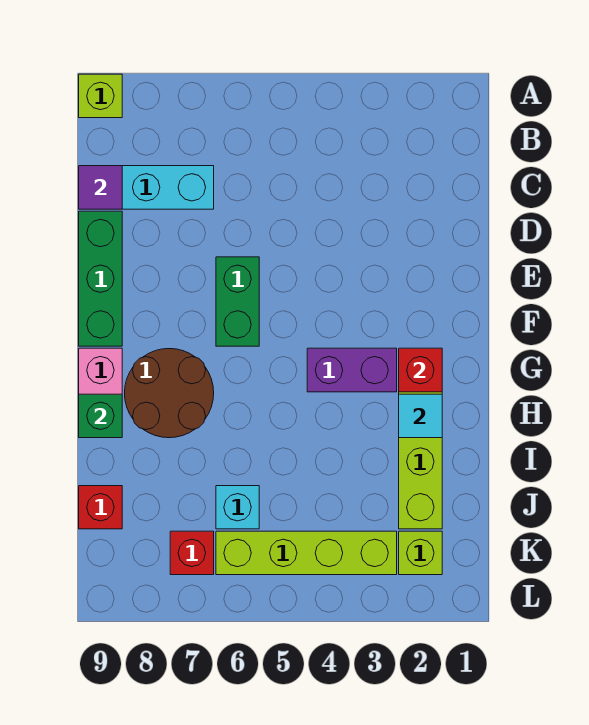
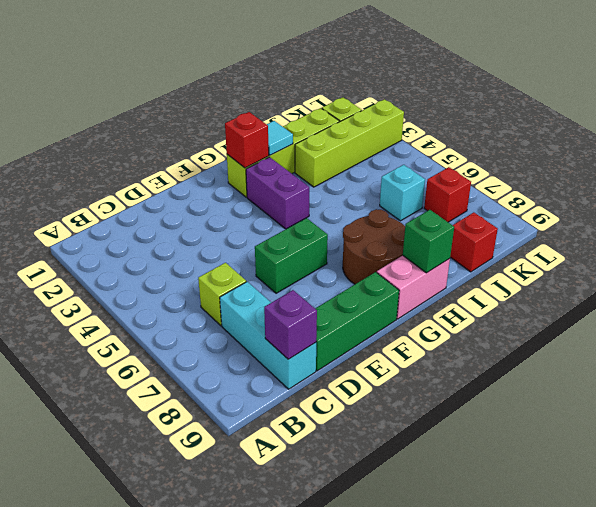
lime 1x1 brick [79,74,122,118] -> lime 1x1 brick moved to [198,263,246,326]
purple 1x1 tile [79,166,122,209] -> purple 1x1 brick [264,290,317,359]
lime 1x4 brick [216,531,397,575] -> lime 1x4 brick turned to [295,99,404,187]

